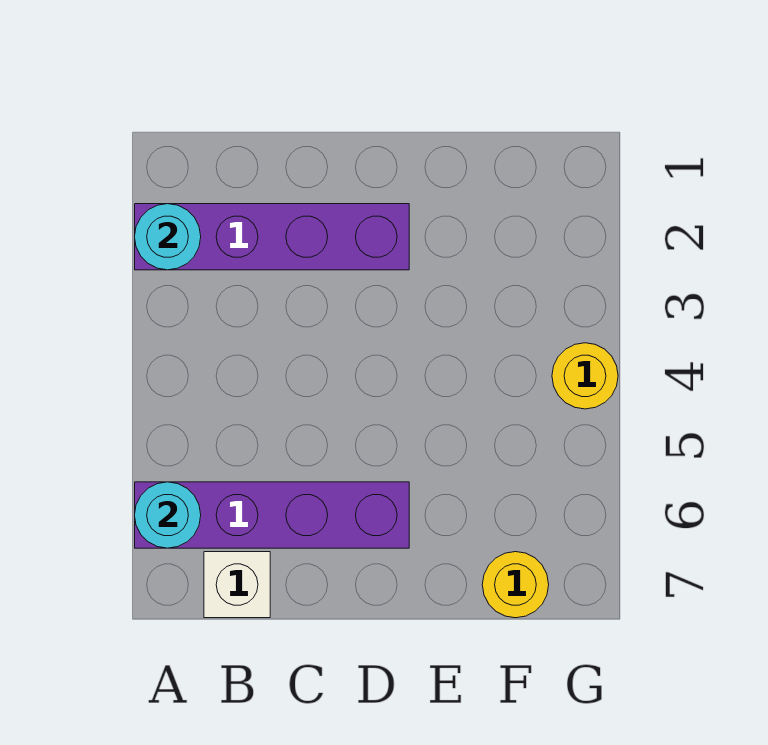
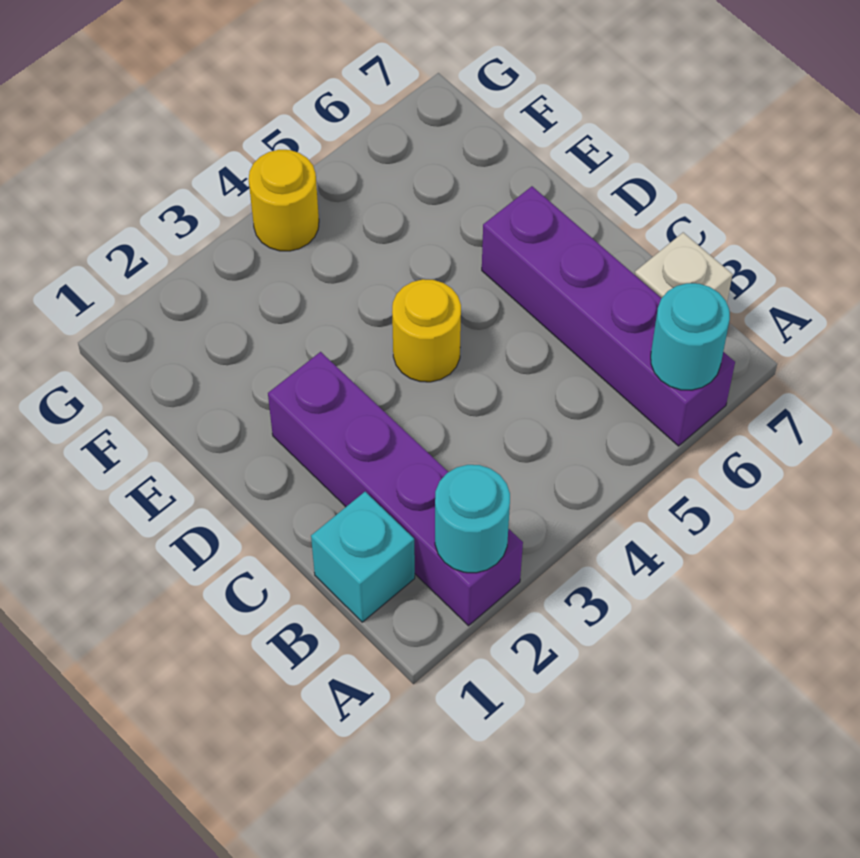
none -> cyan 1x1 brick [311,492,415,622]
yellow 1x1 round brick [482,552,549,618] -> yellow 1x1 round brick moved to [392,279,461,382]

